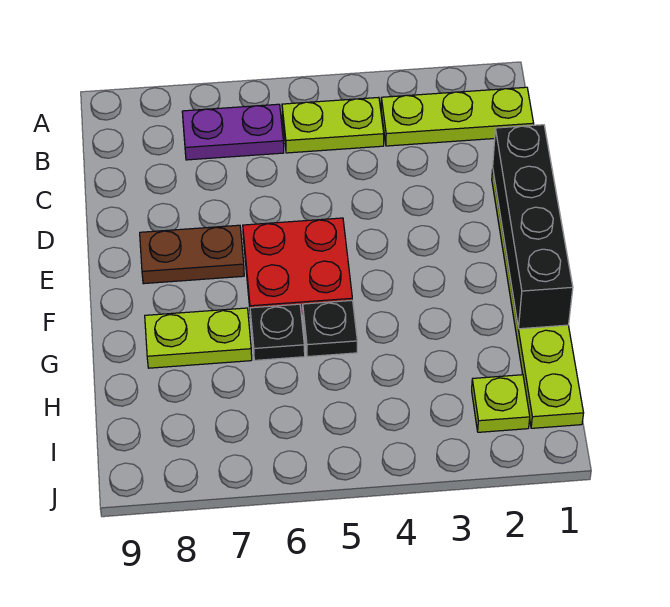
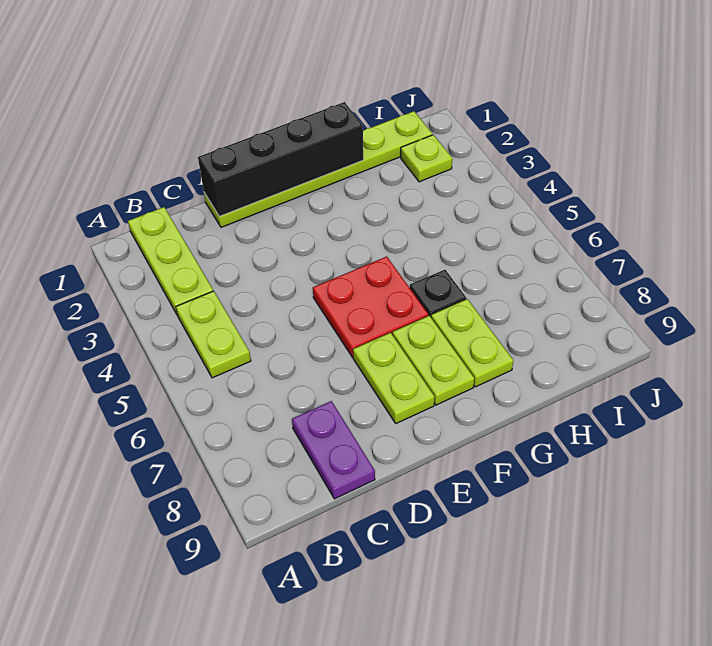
purple 1x2 plate [182,104,284,160] -> purple 1x2 plate moved to [292,401,375,499]
brown 1x2 plate [140,225,244,284] -> lime 1x2 plate [353,333,435,423]
none -> lime 1x2 plate [393,316,474,405]
black 1x1 plate [303,300,357,357] -> none

